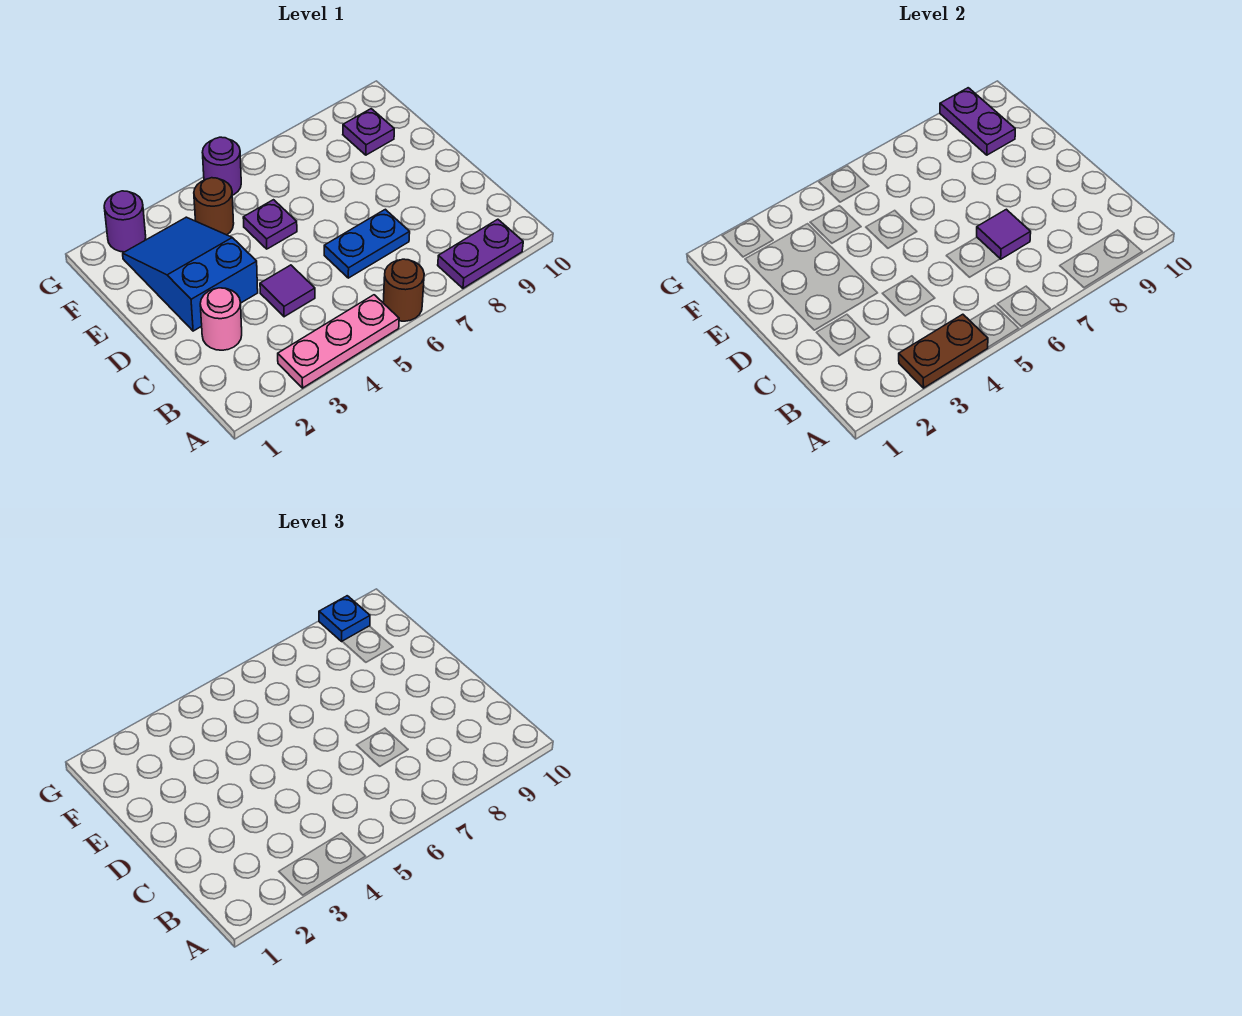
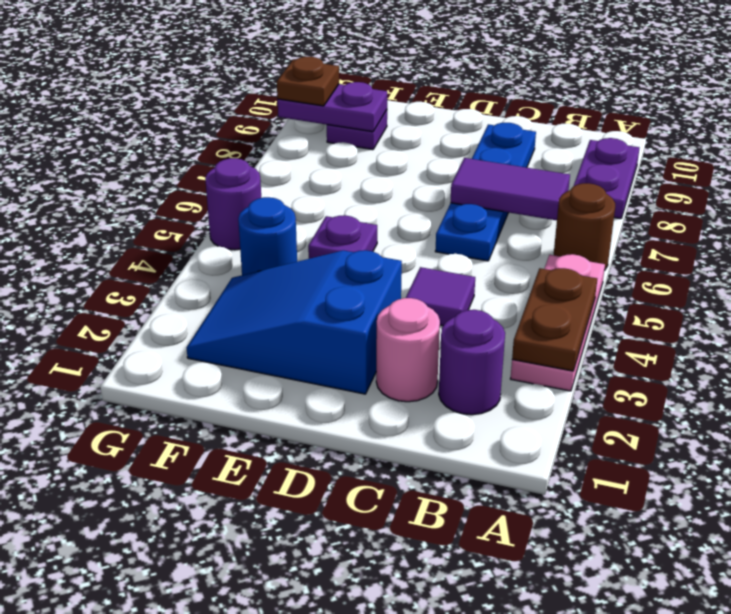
blue 1x2 plate [324,209,410,278] -> blue 1x4 plate [435,123,536,261]
purple 1x1 tile [977,209,1031,259] -> purple 1x2 tile [450,158,570,220]
brown 1x1 round brick [194,178,234,235] -> blue 1x1 round brick [238,197,297,275]
purple 1x1 round brick [104,191,146,252] -> purple 1x1 round brick moved to [439,310,505,415]
blue 1x1 plate [319,596,370,641] -> brown 1x1 plate [277,57,339,106]

